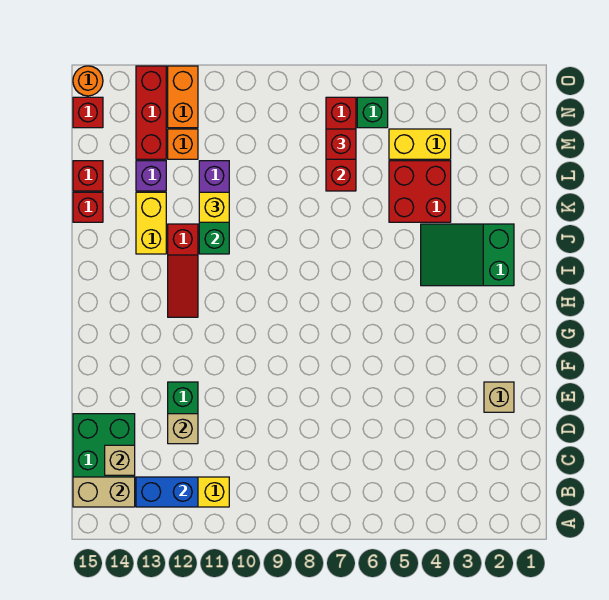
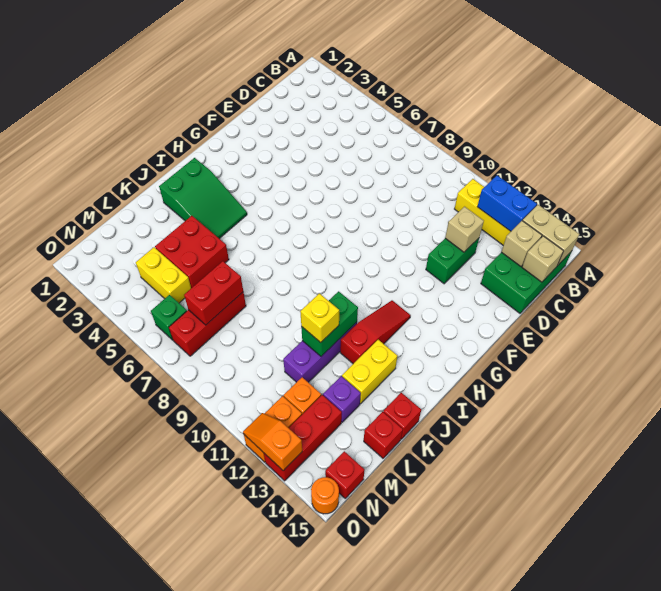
tan 1x1 brick [484,382,514,412] -> tan 1x1 brick moved to [522,236,563,282]
red 1x1 brick [326,129,356,159] -> none
none -> orange 1x2 slope [243,413,302,471]

